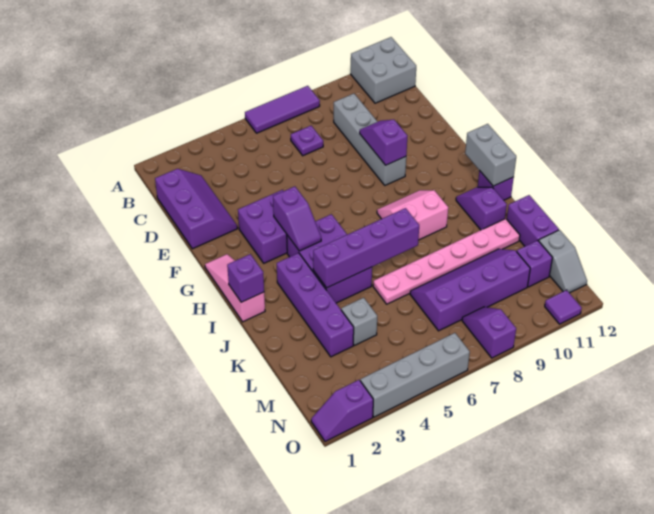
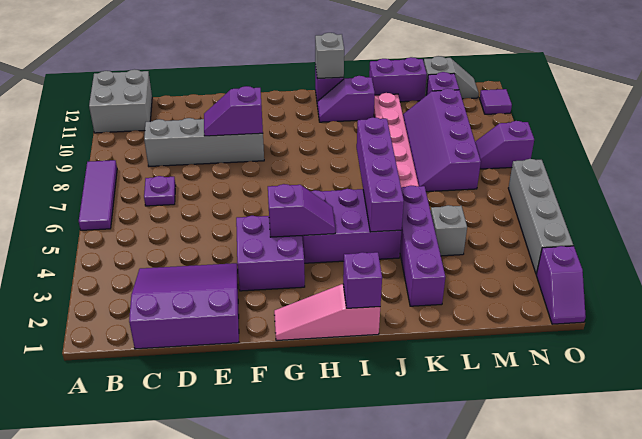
purple 2x3 slope [155,169,237,249] -> purple 3x3 slope [129,263,239,349]
pink 2x2 slope [377,190,448,240] -> none
grey 1x2 brick [465,124,516,186] -> grey 1x1 brick [315,33,344,79]
purple 1x4 brick [277,253,354,357] -> purple 1x4 brick turned to [400,186,445,306]

